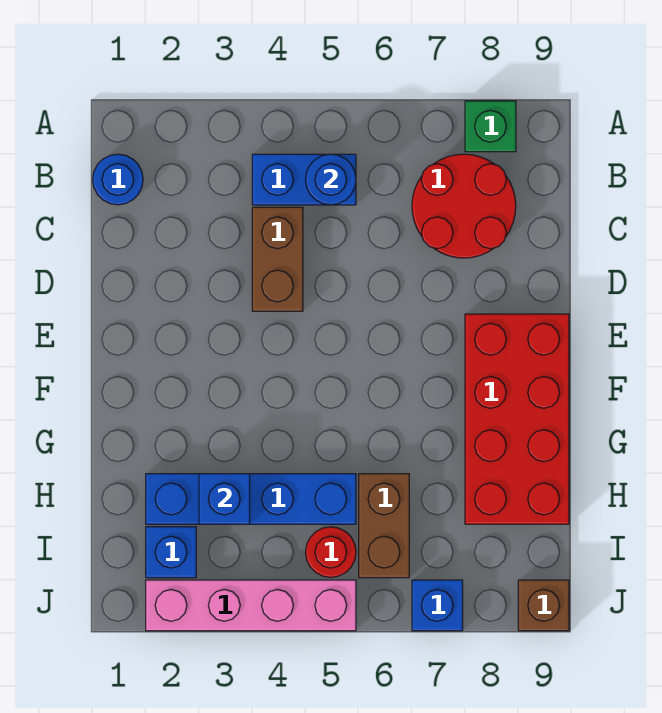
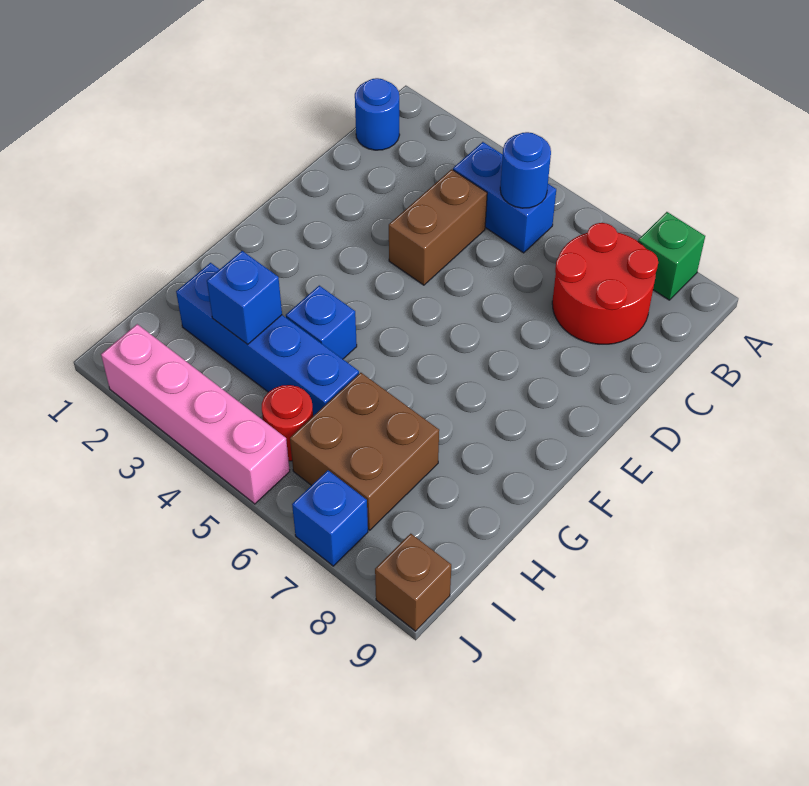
red 2x4 brick [465,314,569,524] -> none
brown 1x2 brick [359,474,409,578] -> brown 2x2 brick [290,373,439,530]
blue 1x1 brick [146,527,196,578] -> blue 1x1 brick moved to [286,286,357,359]

